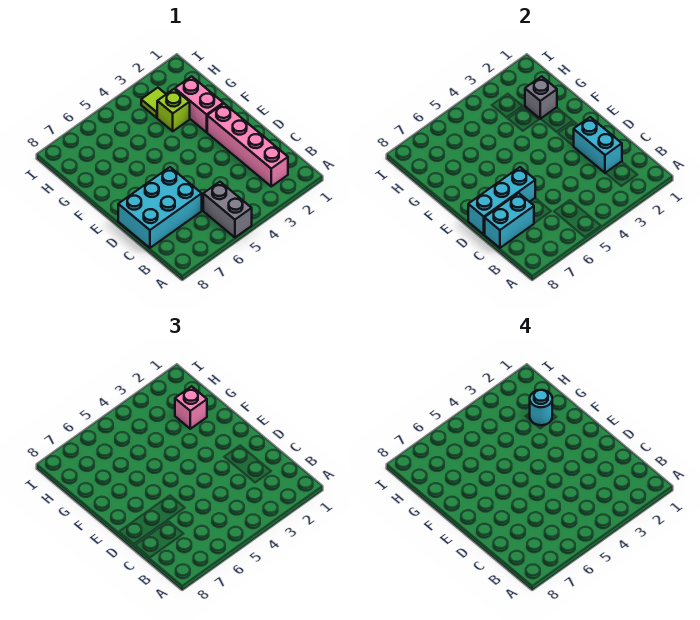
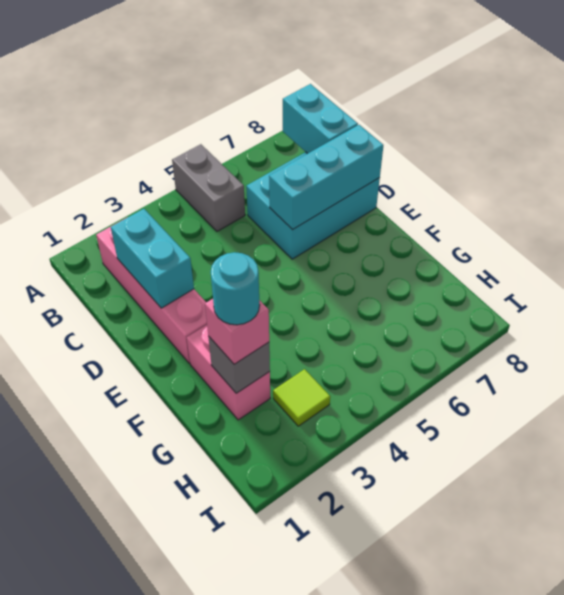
cyan 1x2 brick [484,193,534,248] -> cyan 1x2 brick turned to [283,84,358,154]
lime 1x1 brick [157,89,190,131] -> none

